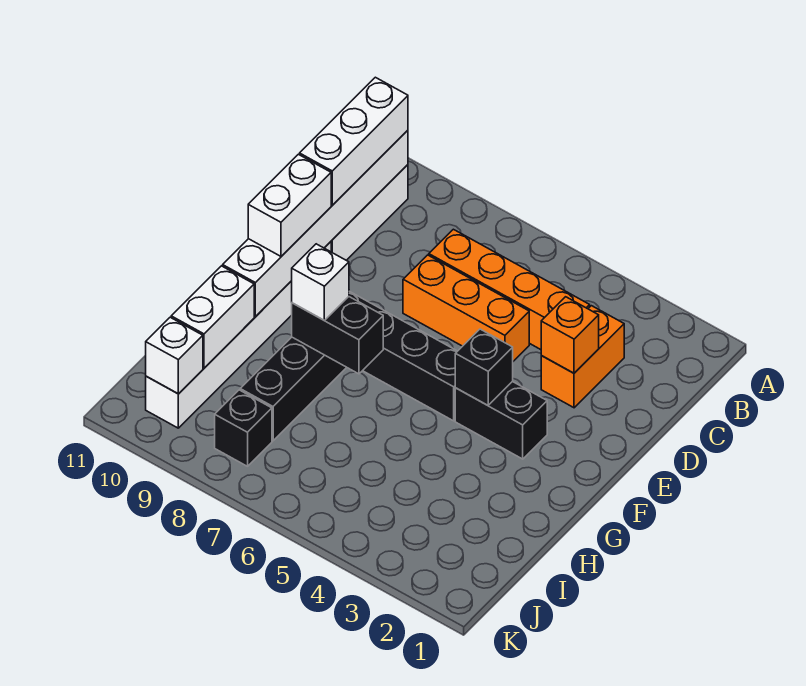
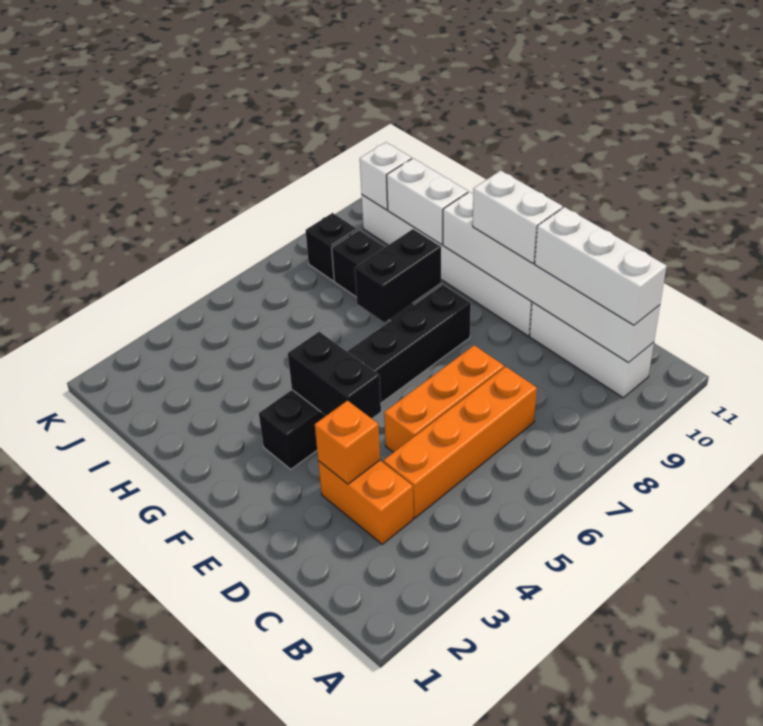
black 1x1 brick [455,329,513,405] -> black 1x2 brick [288,332,381,418]
white 1x1 brick [292,244,349,320] -> none

